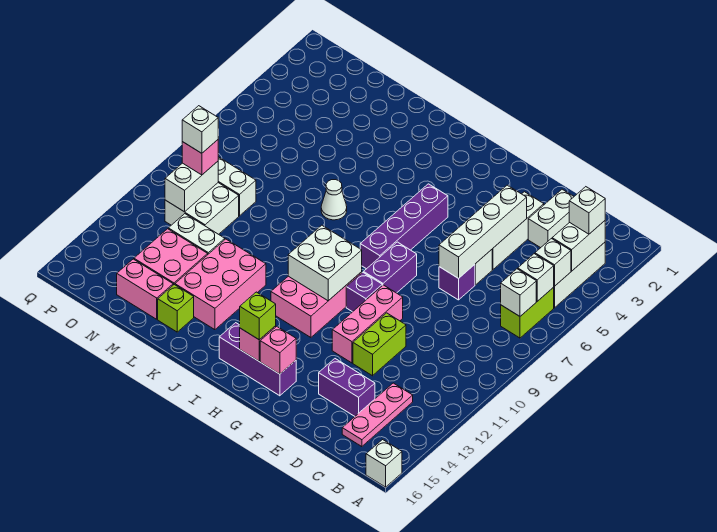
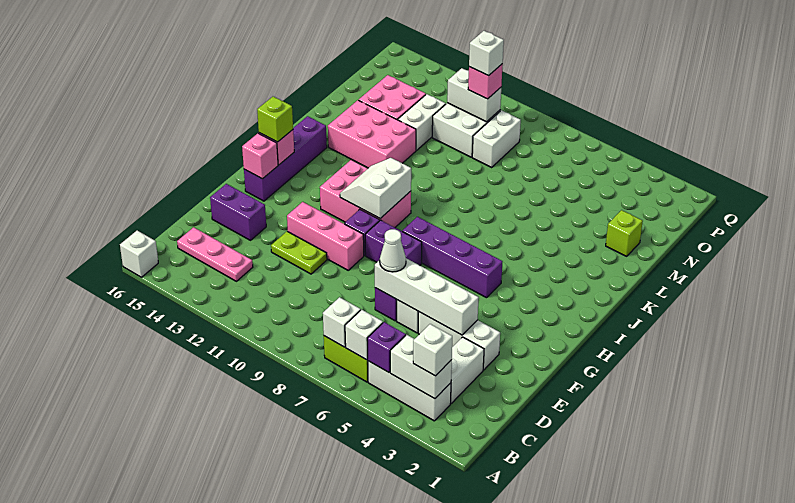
white 1x1 brick [535,239,571,286] -> purple 1x1 brick [367,322,406,372]
white 1x2 brick [528,189,574,248] -> white 1x2 brick turned to [451,337,484,403]
purple 1x2 brick [319,359,375,416] -> purple 1x2 brick turned to [210,184,266,240]
lime 1x2 brick [353,313,406,376] -> lime 1x2 plate [271,231,327,274]
purple 1x3 brick [219,323,296,396] -> purple 1x4 brick [244,116,327,201]
white 2x2 brick [288,225,362,301] -> white 2x2 slope [340,158,411,218]
white 1x1 cone [321,180,347,220] -> white 1x1 cone moved to [380,229,406,272]
lime 1x1 brick [158,285,194,332] -> lime 1x1 brick moved to [606,210,643,256]
pink 1x2 brick [117,259,173,319] -> none

